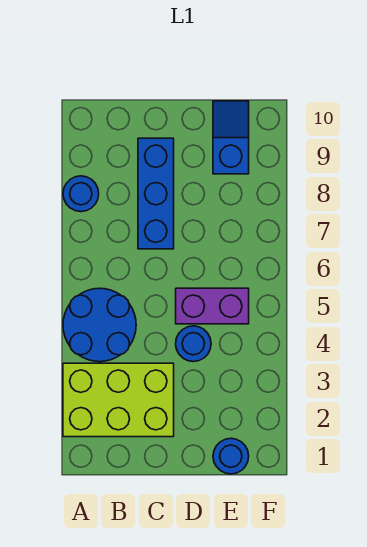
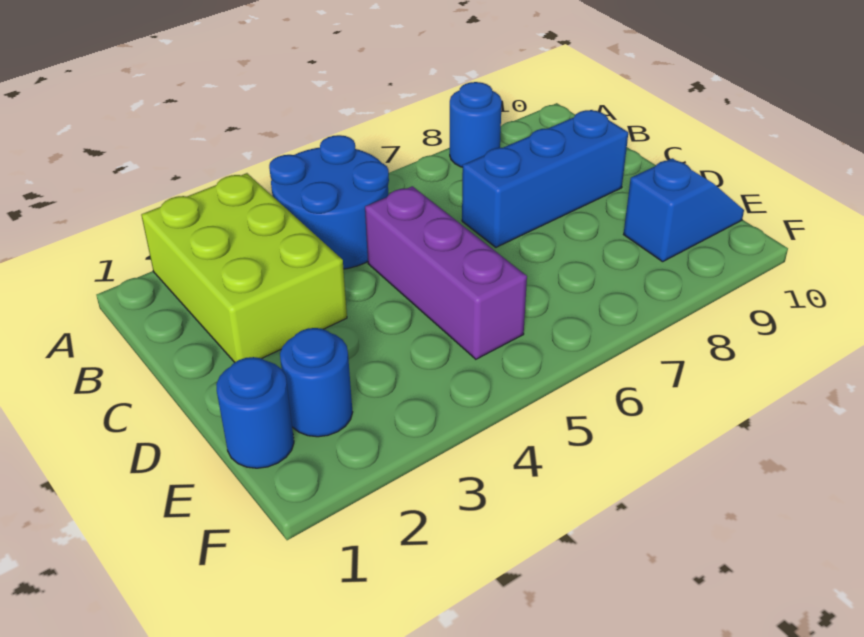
blue 1x1 round brick [176,326,211,362] -> blue 1x1 round brick moved to [280,328,353,437]
purple 1x2 brick [176,288,249,324] -> purple 1x3 brick [365,186,527,359]

